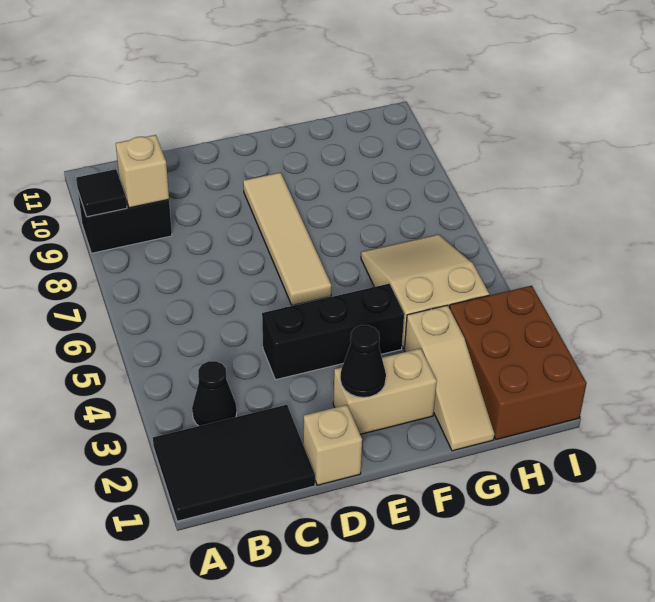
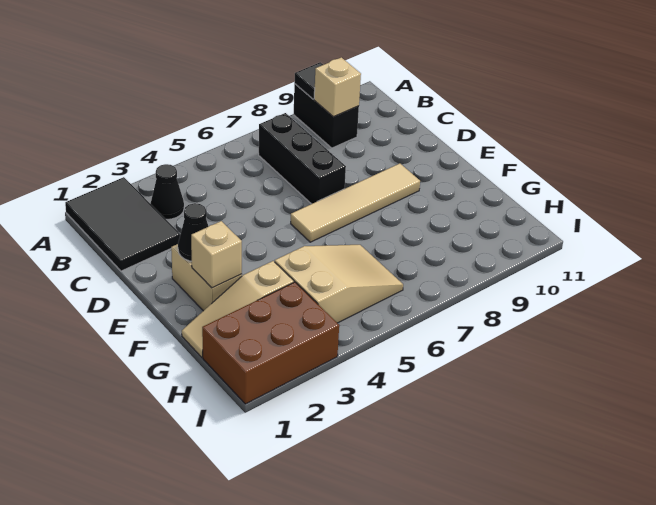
tan 1x1 brick [303,405,362,485] -> tan 1x1 brick moved to [191,221,242,288]
black 1x3 brick [262,284,404,380] -> black 1x3 brick moved to [259,113,346,204]

